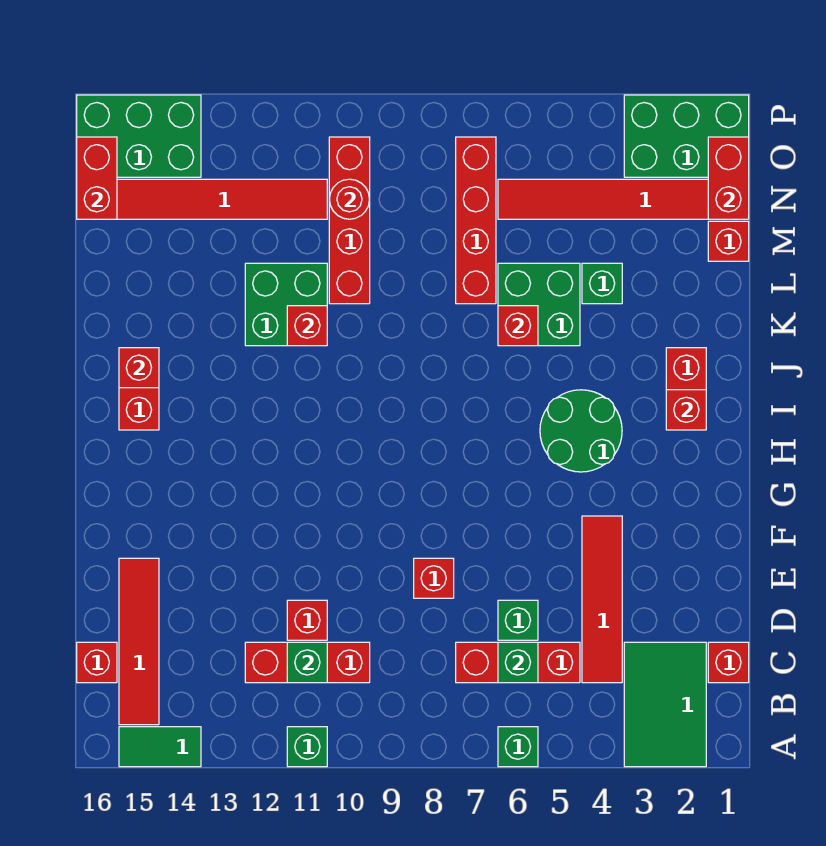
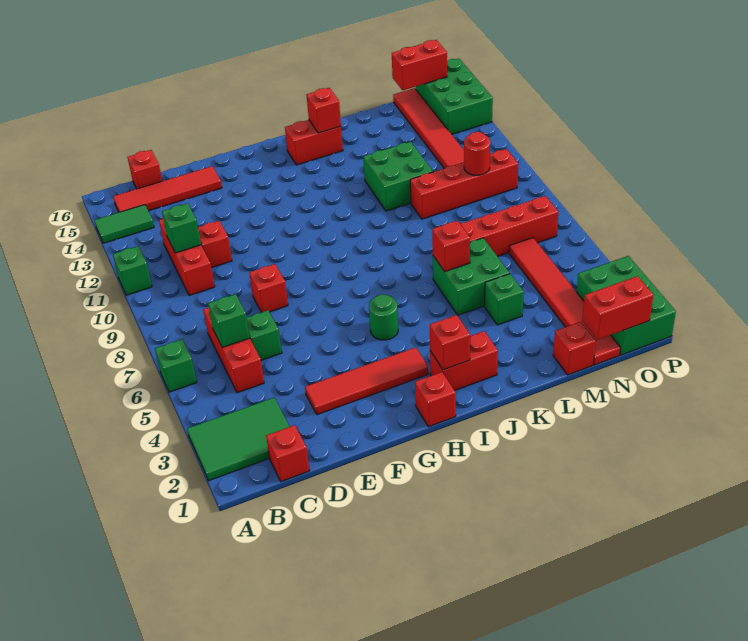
green 1x2 tile [119,727,201,767] -> green 1x2 tile turned to [94,205,154,243]
red 1x4 tile [582,516,622,683] -> red 1x4 tile moved to [305,347,428,415]
green 2x2 round brick [540,390,622,472] -> green 1x1 round brick [369,294,398,340]
red 1x1 brick [287,306,327,346] -> red 1x1 brick moved to [415,372,456,427]

